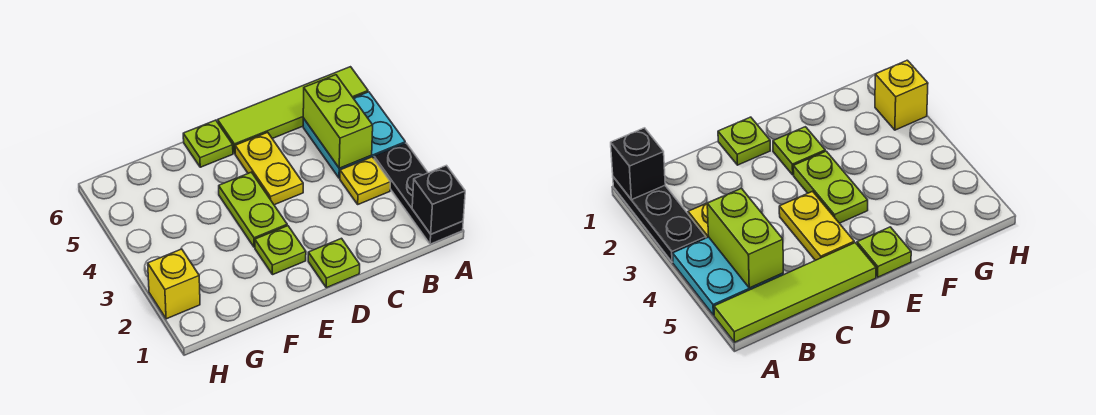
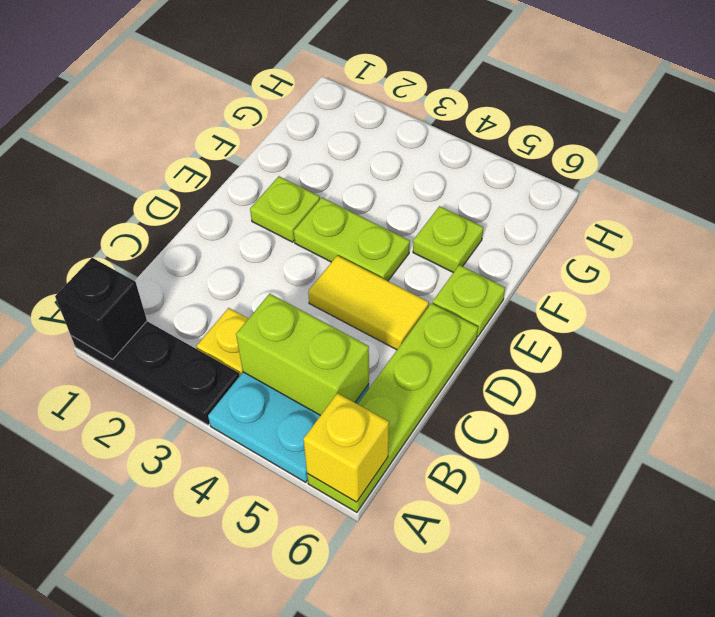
lime 1x4 tile [218,67,368,153] -> lime 1x4 plate [307,303,478,512]
lime 1x1 plate [308,238,360,288] -> lime 1x1 plate moved to [413,206,484,273]
yellow 1x2 plate [235,132,303,205] -> yellow 1x2 tile [308,255,429,350]
yellow 1x1 brick [148,249,200,319] -> yellow 1x1 brick moved to [303,393,389,502]

